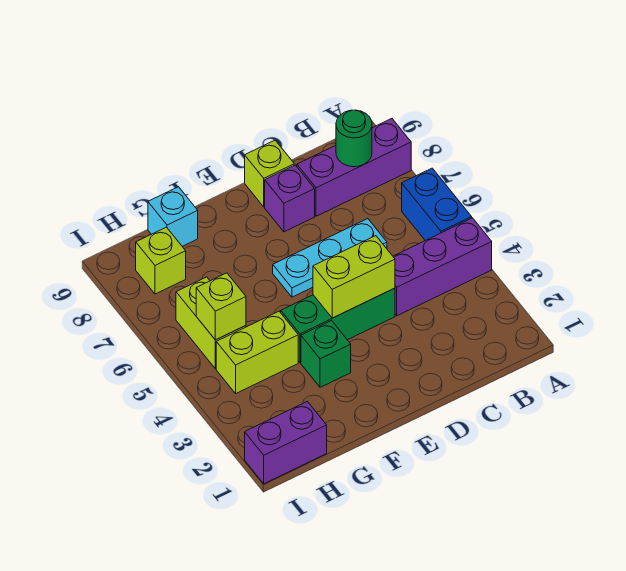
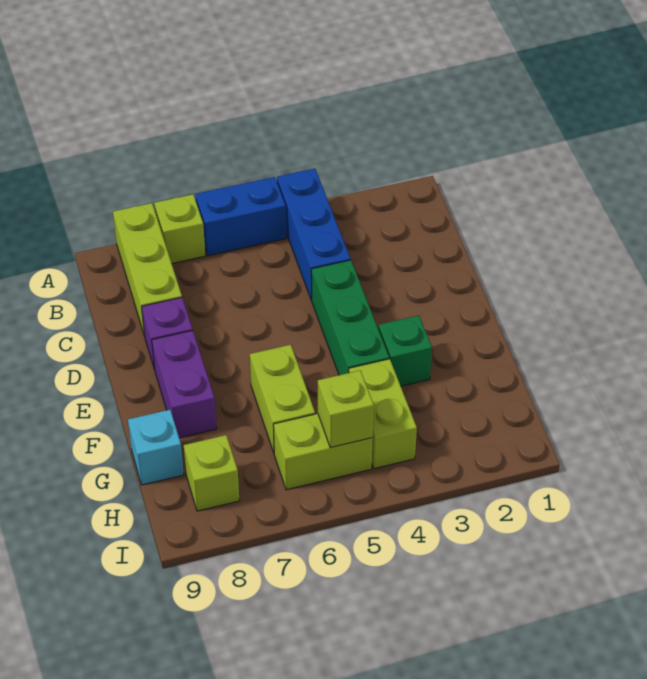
purple 1x3 brick [393,218,492,316] -> blue 1x3 brick [277,169,351,300]
purple 1x3 brick [297,119,411,216] -> lime 1x3 brick [113,203,182,336]
green 1x1 round brick [336,110,372,167] -> none
cyan 1x3 plate [273,219,387,297] -> none
lime 1x2 brick [313,236,395,318] -> lime 1x2 brick moved to [250,345,315,453]
lime 1x1 brick [245,140,294,207] -> lime 1x1 brick moved to [154,194,205,263]
purple 1x2 brick [245,401,327,484] -> purple 1x2 brick moved to [152,330,217,438]

